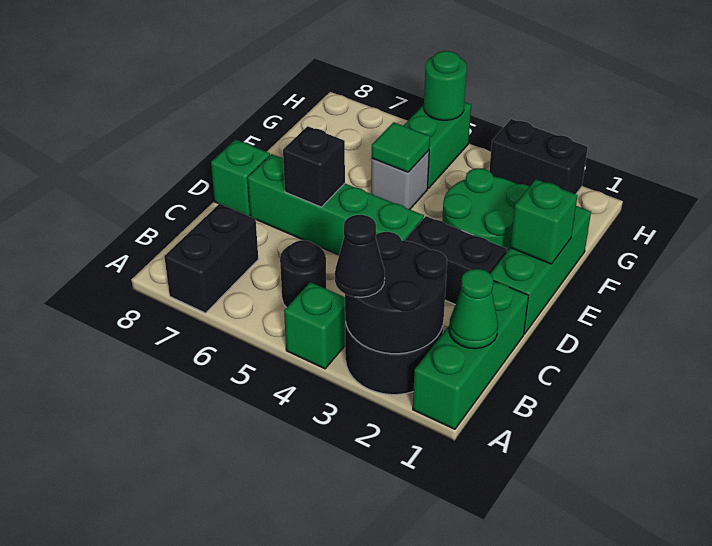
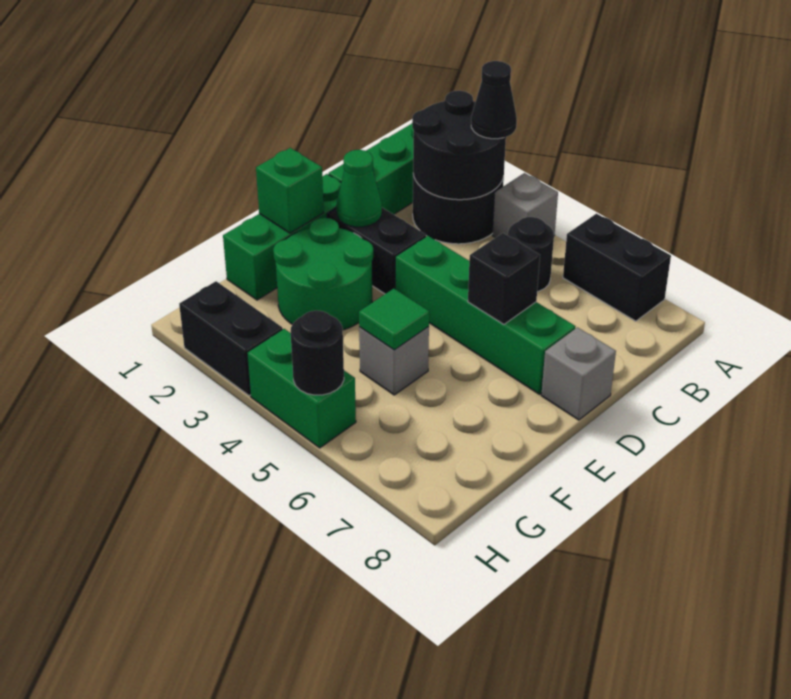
green 1x1 brick [284,282,345,369] -> grey 1x1 brick [492,173,558,238]
black 1x2 brick [164,204,258,313] -> black 1x2 brick turned to [563,214,671,321]
green 1x1 cone [449,269,498,349] -> green 1x1 cone moved to [336,150,382,227]
green 1x1 brick [211,140,270,216] -> grey 1x1 brick [541,327,616,420]
green 1x2 brick [403,102,471,188] -> green 1x2 brick turned to [247,329,356,448]
green 1x1 round brick [424,51,467,120] -> black 1x1 round brick [291,311,344,395]

